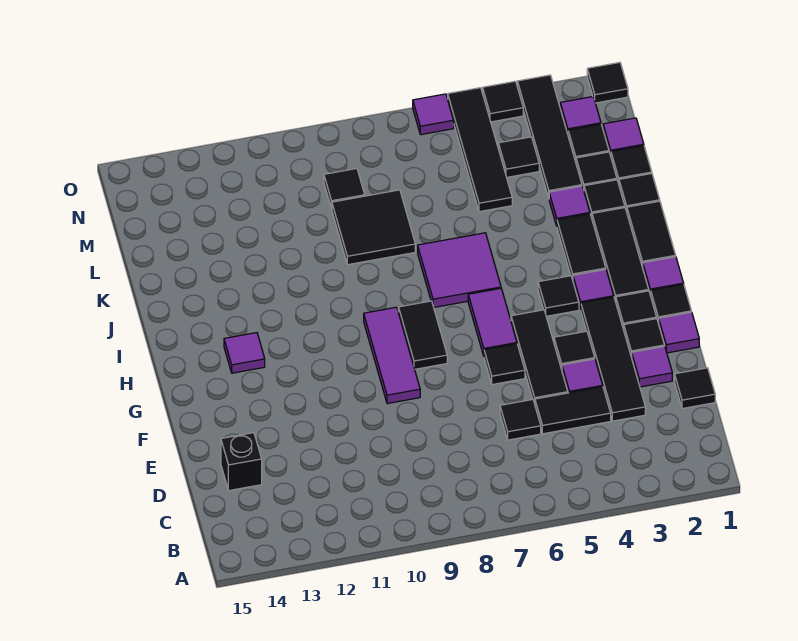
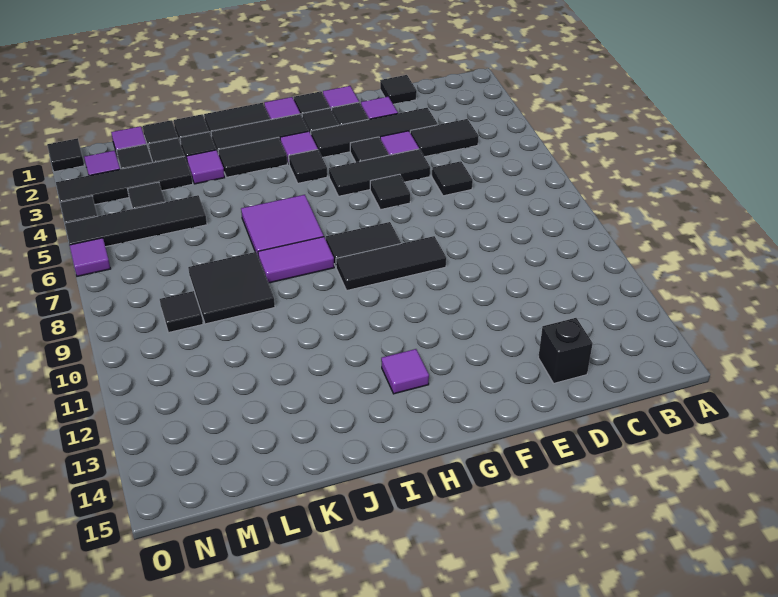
black 1x2 tile [535,387,611,434] -> black 1x2 tile turned to [410,119,479,157]
purple 1x3 tile [364,307,420,404] -> black 1x3 tile [336,236,446,290]
purple 1x2 tile [468,288,517,356] -> purple 1x2 tile moved to [258,237,334,283]

